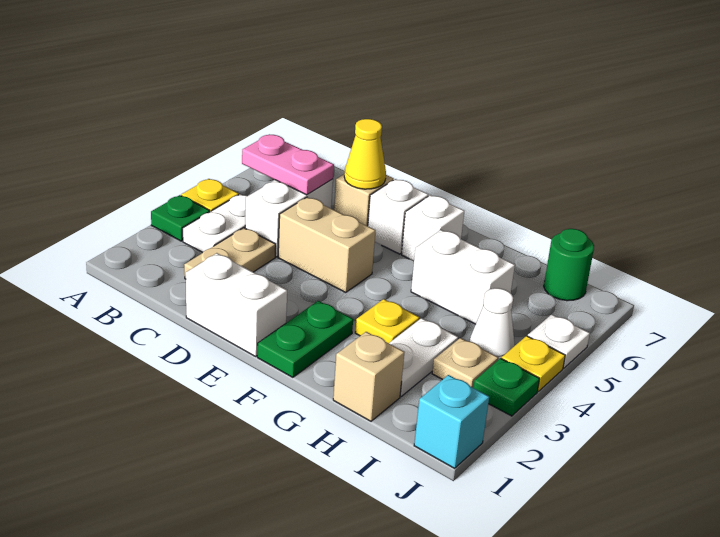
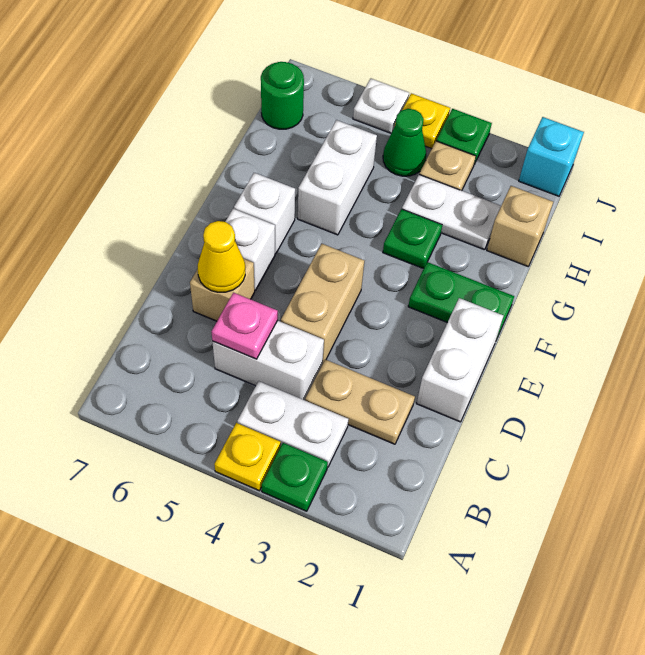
pink 1x2 plate [242,135,334,195] -> pink 1x1 plate [211,293,278,359]
yellow 1x1 plate [355,299,420,343] -> green 1x1 plate [383,209,442,269]
white 1x1 cone [470,288,515,360] -> green 1x1 cone [383,109,426,176]

